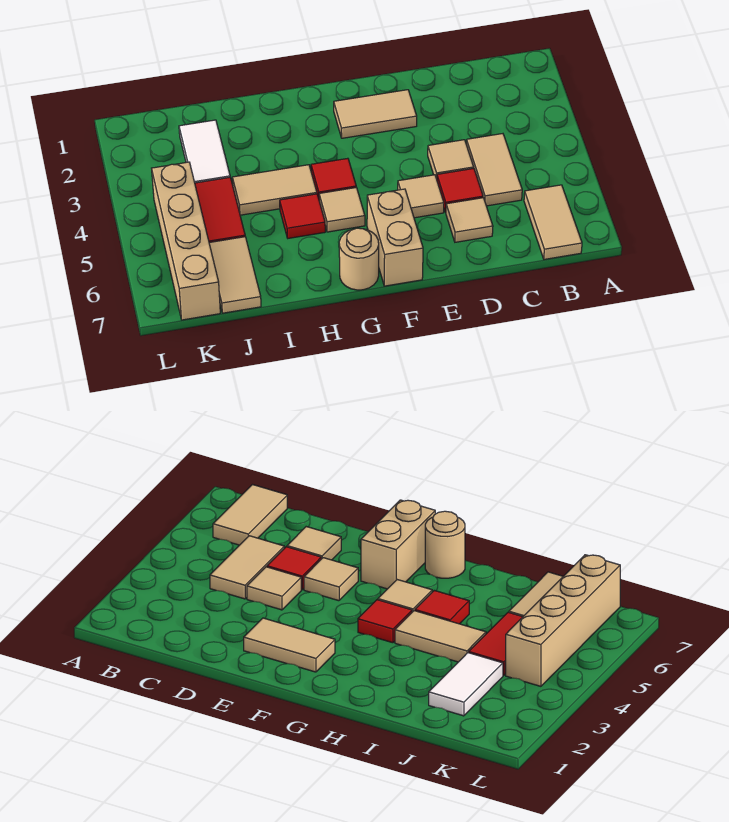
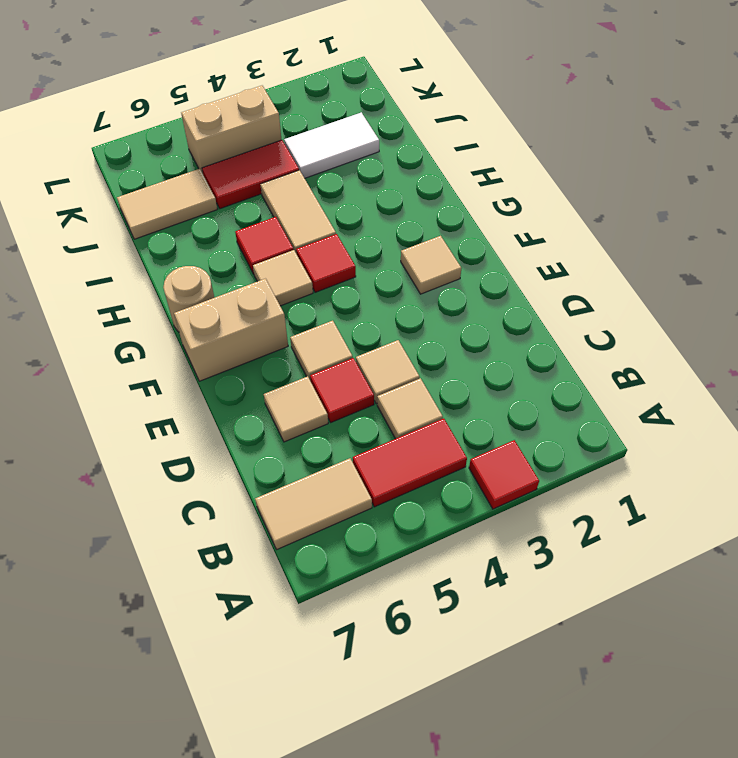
none -> red 1x1 tile [469,440,539,509]
none -> red 1x2 tile [353,418,467,507]
tan 1x2 tile [466,134,522,206] -> tan 1x1 tile [377,378,443,439]
tan 1x2 tile [334,90,417,138] -> tan 1x1 tile [401,236,461,294]
tan 1x4 brick [152,162,220,320] -> tan 1x2 brick [181,86,281,173]

